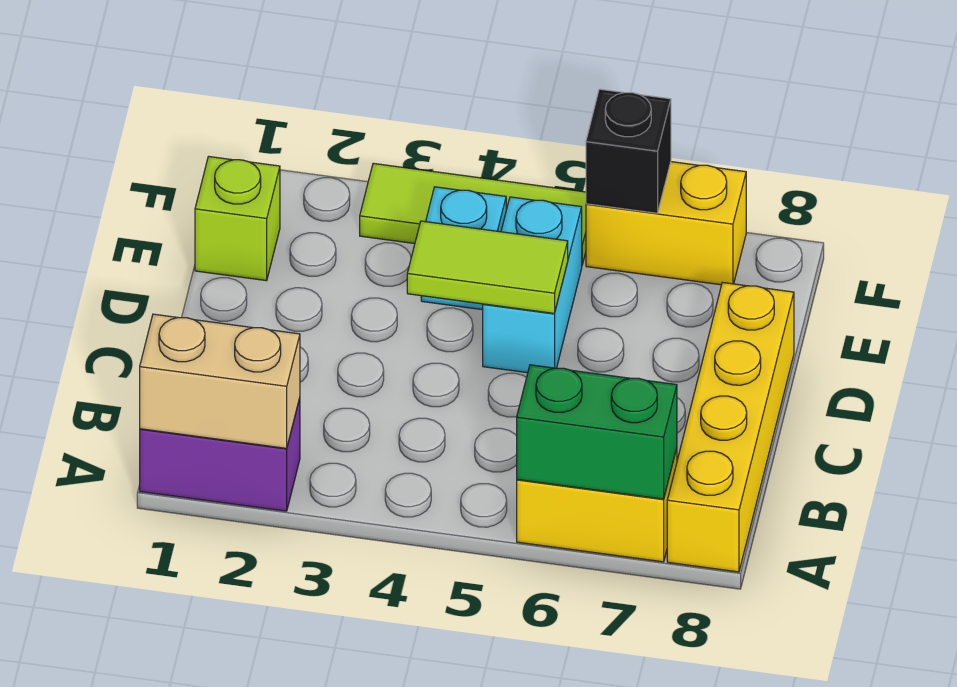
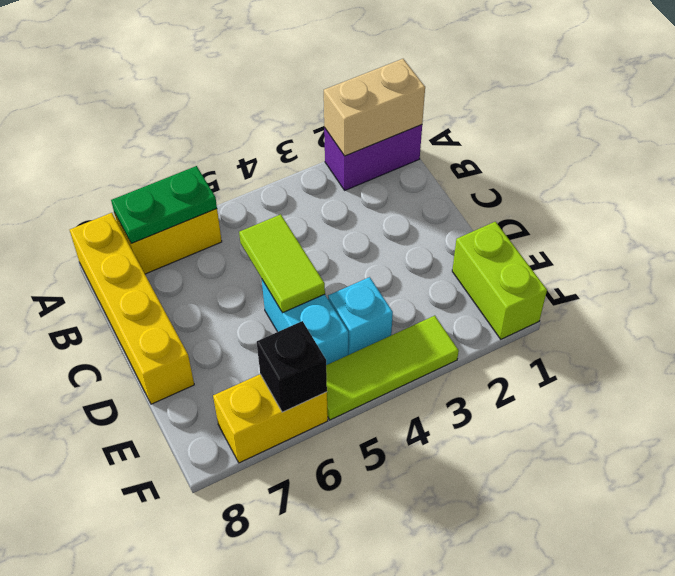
green 1x2 brick [517,365,677,499] -> green 1x2 plate [111,166,217,243]
lime 1x2 tile [407,221,568,314] -> lime 1x2 tile turned to [239,214,325,313]
lime 1x1 brick [195,156,280,281] -> lime 1x2 brick [452,222,547,339]

